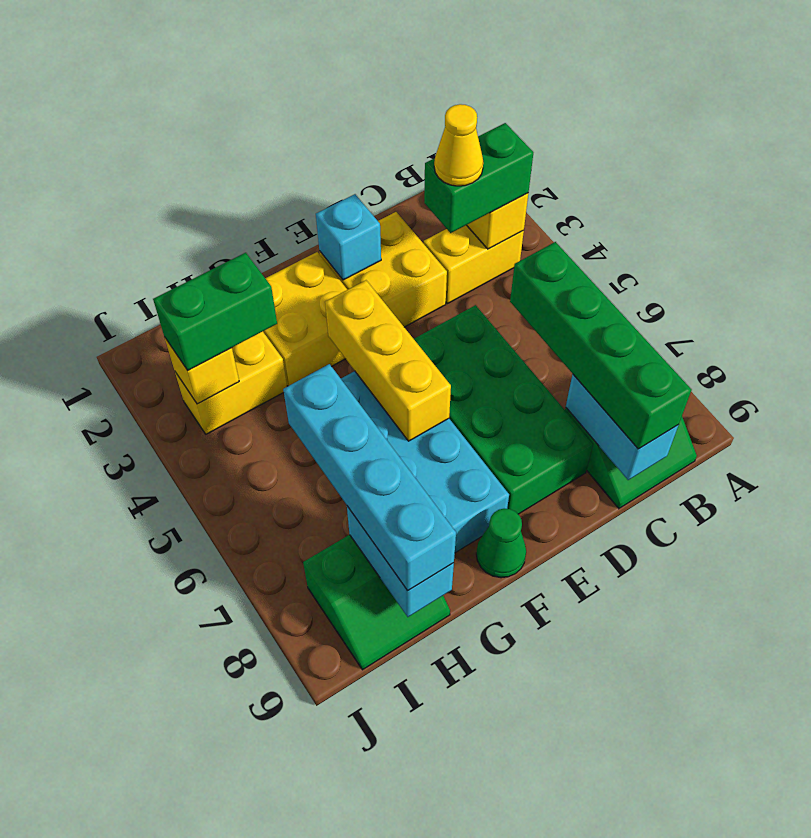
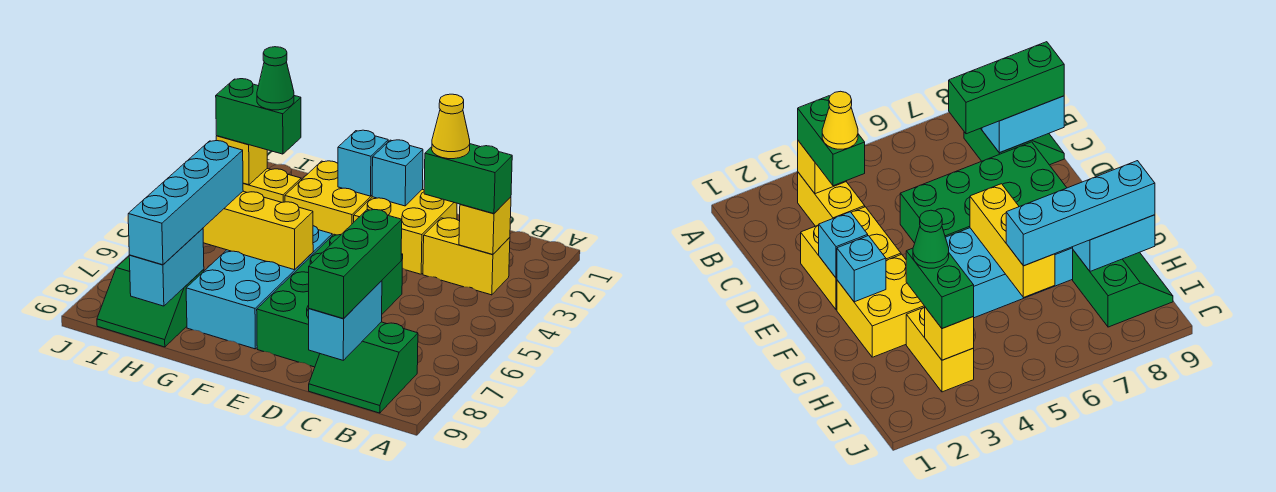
green 1x4 brick [510,242,692,449] -> green 1x3 brick [309,210,402,319]
none -> cyan 1x1 brick [338,130,388,196]
yellow 1x3 brick [325,280,451,441] -> yellow 1x3 brick turned to [203,191,313,270]
green 1x1 cone [476,509,526,578] -> green 1x1 cone moved to [257,47,294,110]

